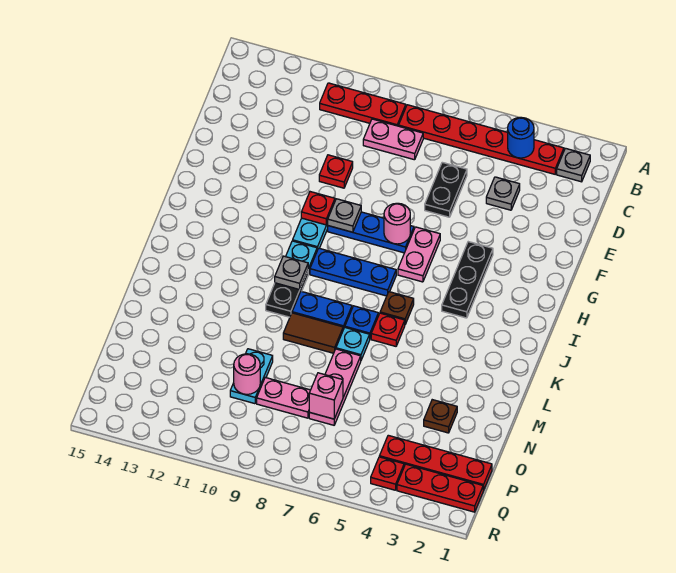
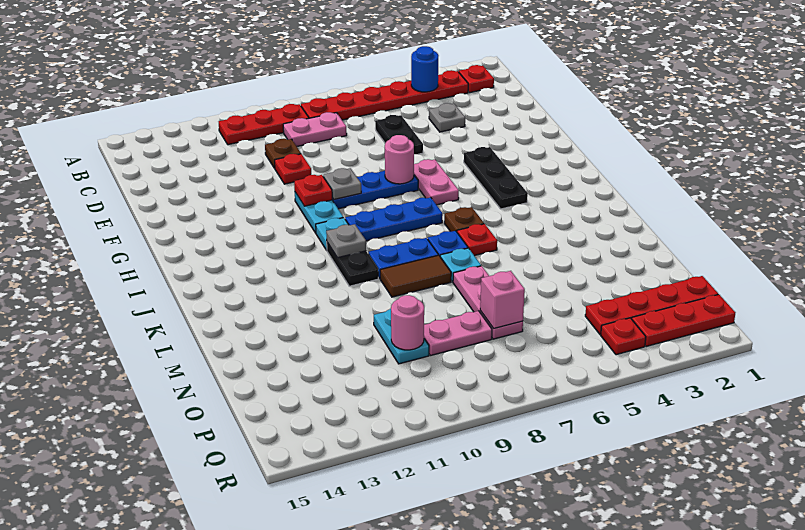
grey 1x1 plate [557,148,590,182] -> red 1x1 plate [459,65,494,93]
brown 1x1 plate [424,400,457,433] -> brown 1x1 plate moved to [265,139,301,168]

